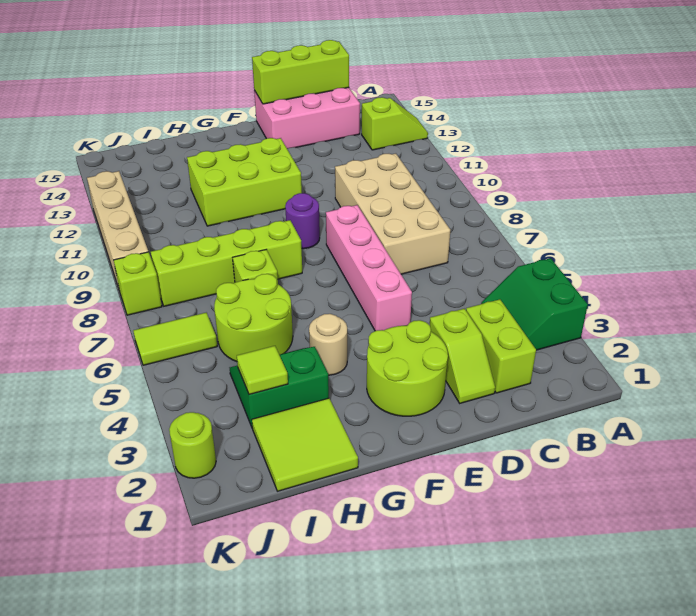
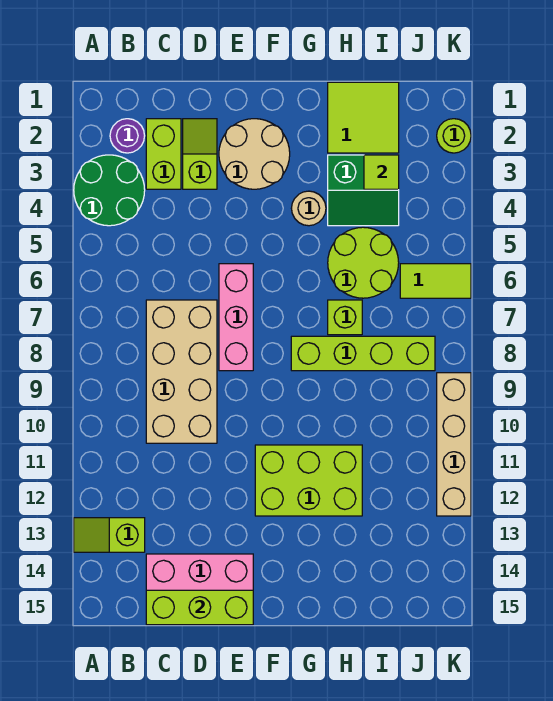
green 2x2 slope [481,258,588,350] -> green 2x2 round brick [74,155,145,226]
lime 2x2 round brick [367,320,448,416] -> tan 2x2 round brick [219,119,290,189]
pink 1x4 brick [326,205,412,331] -> pink 1x3 brick [219,264,253,371]
purple 1x1 round brick [285,193,320,249] -> purple 1x1 round brick moved to [110,119,145,153]
lime 1x1 brick [114,252,162,315] -> none

